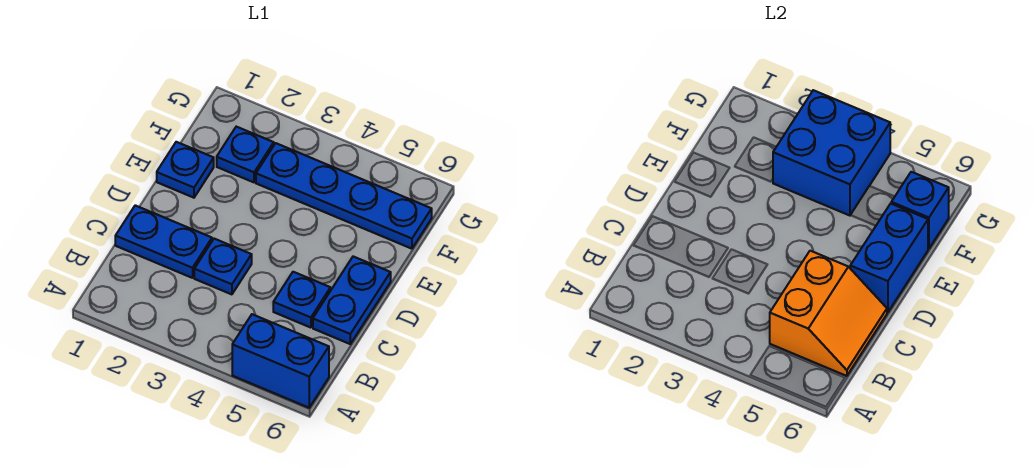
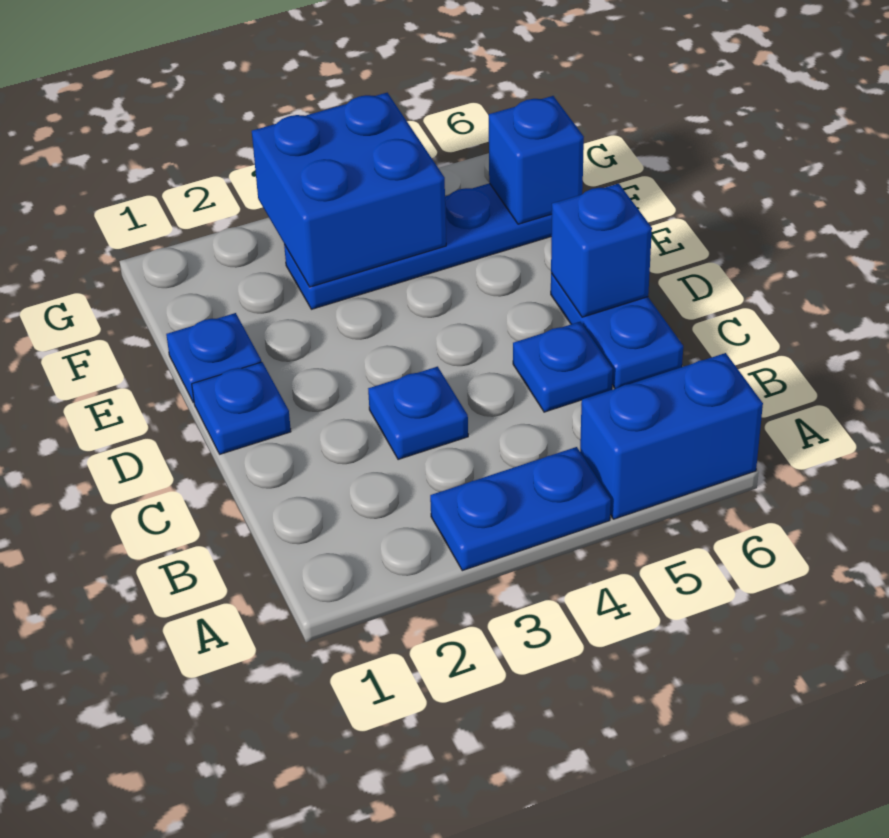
orange 2x2 slope [770,251,887,376] -> none
blue 1x2 plate [115,205,212,278] -> blue 1x2 plate moved to [430,447,611,571]
blue 1x2 brick [850,204,928,312] -> blue 1x1 brick [551,183,652,317]
blue 1x1 plate [217,127,274,182] -> blue 1x1 plate moved to [192,362,291,454]

